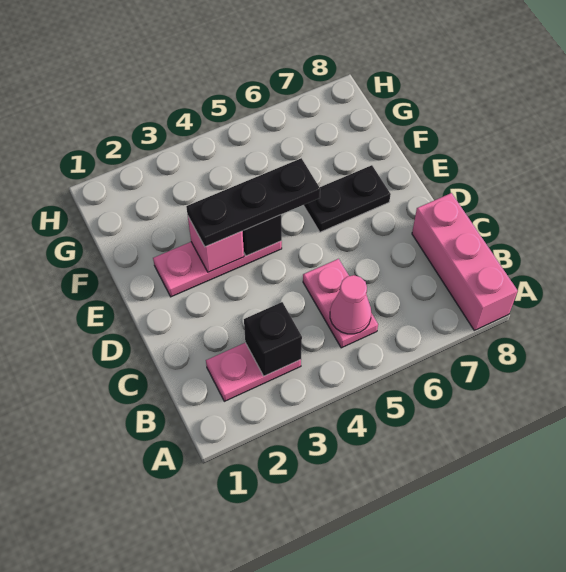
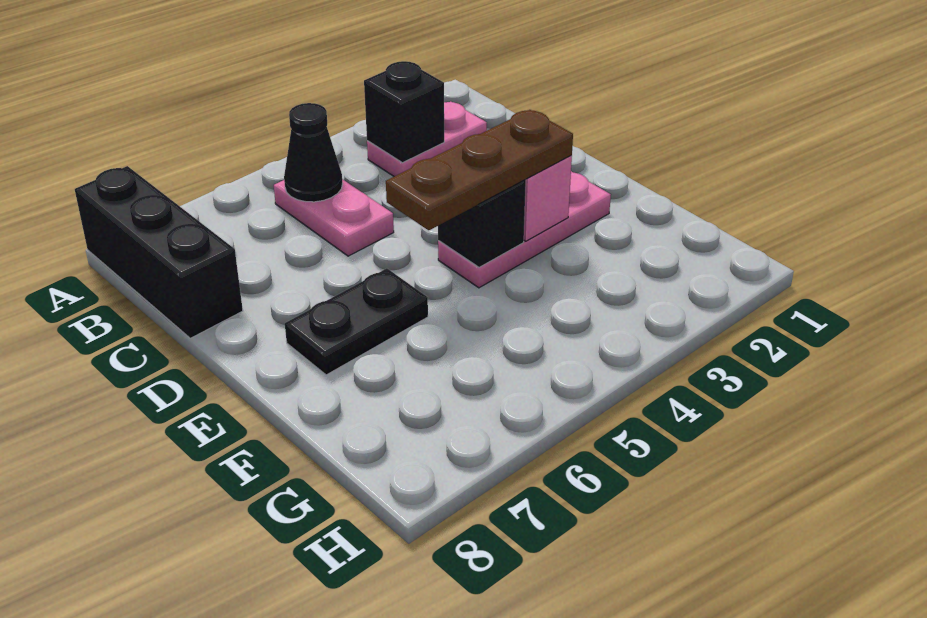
pink 1x3 brick [412,193,518,330] -> black 1x3 brick [75,166,243,338]
pink 1x1 cone [330,275,371,334] -> black 1x1 cone [284,103,342,202]
black 1x3 plate [186,158,320,247] -> brown 1x3 plate [386,110,573,230]

